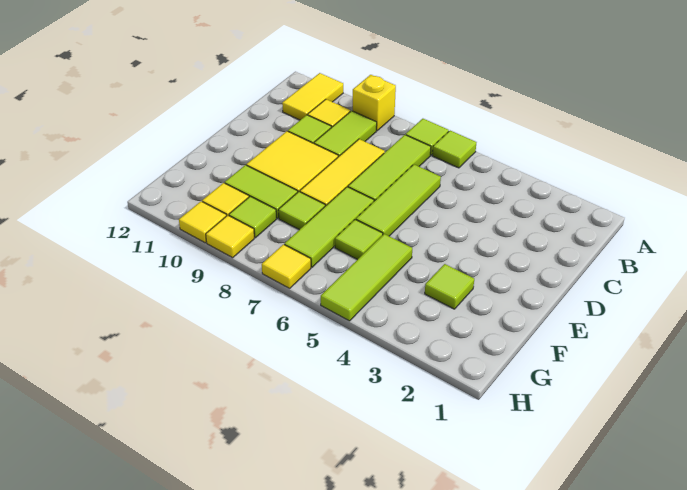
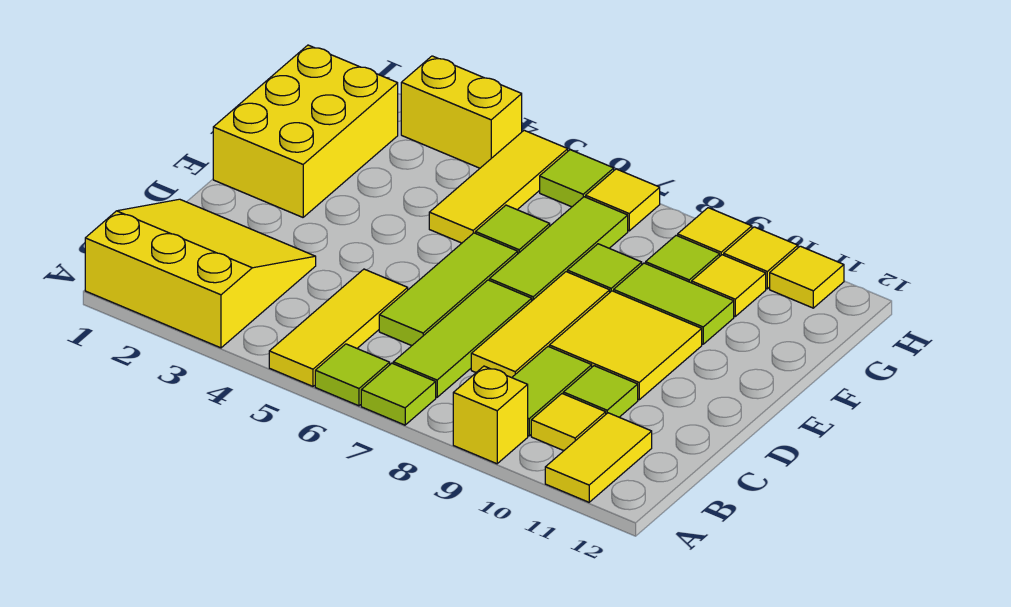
none -> yellow 3x3 slope [85,199,316,348]
none -> yellow 1x3 tile [269,269,408,386]
none -> yellow 2x3 brick [213,45,398,217]
lime 1x1 tile [425,264,474,309] -> lime 1x1 tile moved to [540,150,614,207]
lime 1x3 tile [321,234,412,321] -> yellow 1x3 tile [429,130,568,243]
none -> yellow 1x2 brick [401,56,522,168]
none -> yellow 1x1 tile [770,246,844,308]

